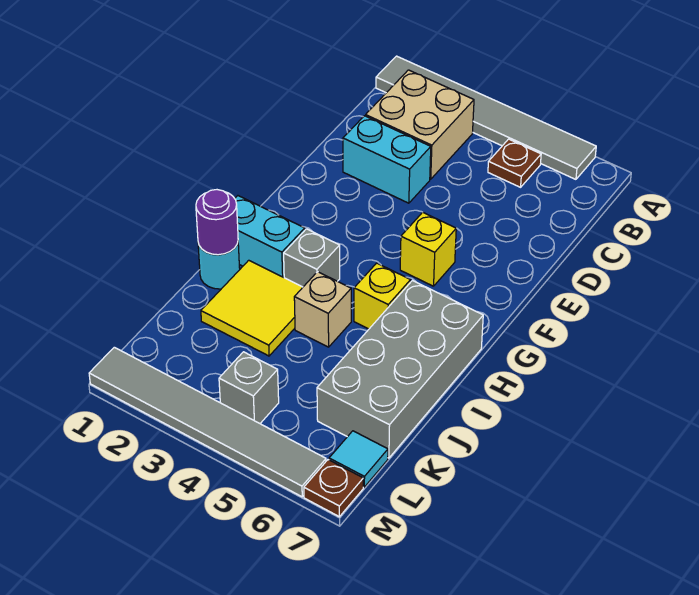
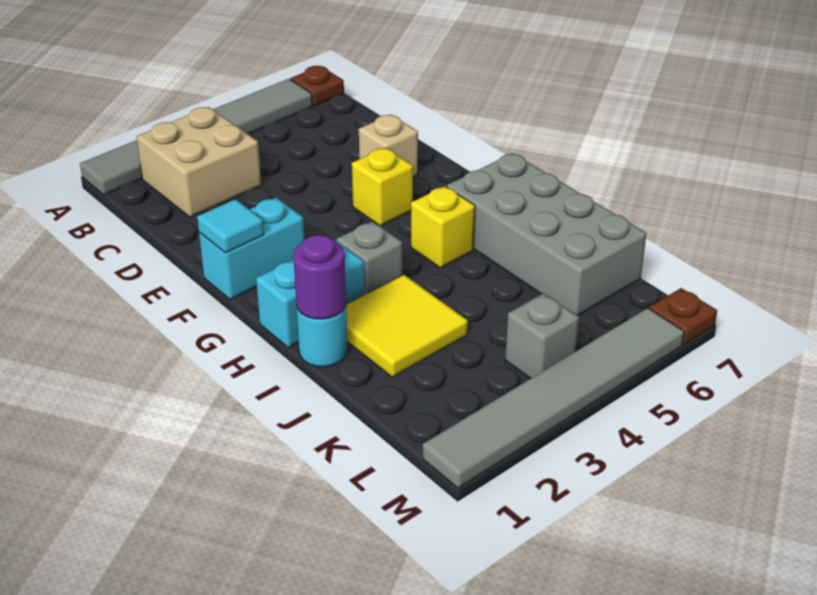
brown 1x1 plate [488,139,541,187] -> brown 1x1 plate moved to [290,66,344,106]
cyan 1x2 brick [343,116,431,203] -> cyan 1x2 brick moved to [199,197,305,300]
tan 1x1 brick [294,272,351,347] -> tan 1x1 brick moved to [359,115,418,177]
cyan 1x1 tile [329,431,388,487] -> cyan 1x1 tile moved to [197,199,264,253]

